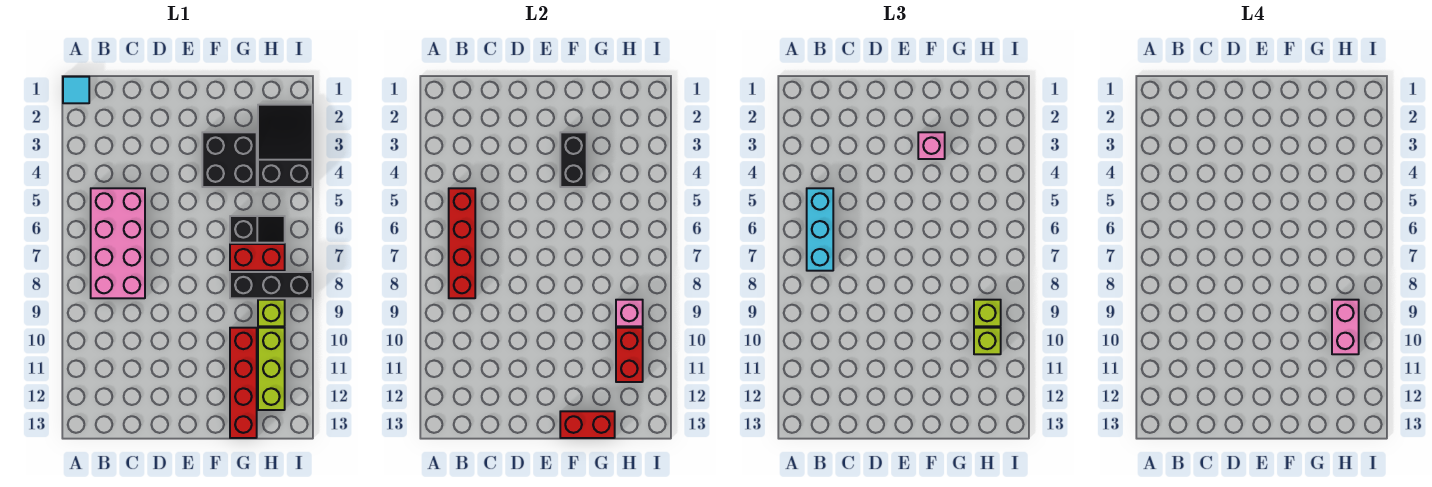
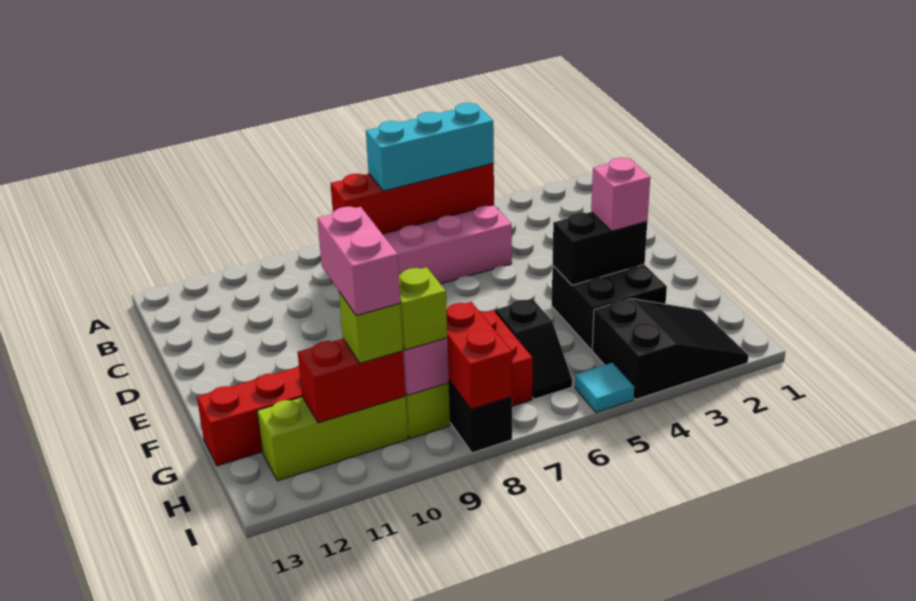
cyan 1x1 tile [63,77,89,103] -> cyan 1x1 tile moved to [575,363,634,412]
red 1x2 brick [560,411,615,438] -> red 1x2 brick moved to [447,302,512,409]
pink 1x2 brick [1332,300,1359,354] -> pink 1x2 brick turned to [317,207,400,316]

